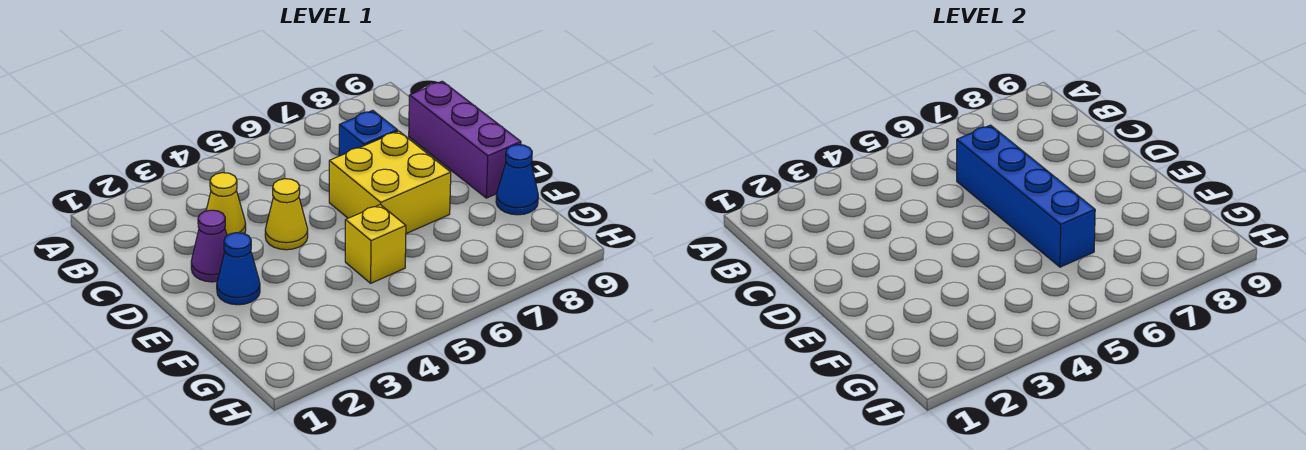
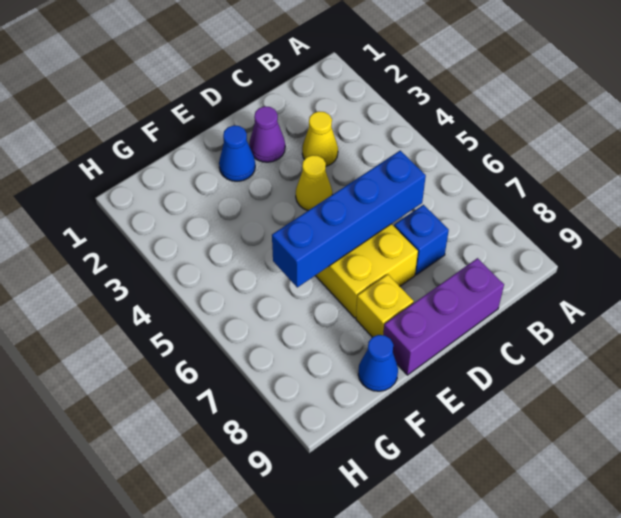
yellow 1x1 brick [345,205,406,283] -> yellow 1x1 brick moved to [356,274,414,337]

